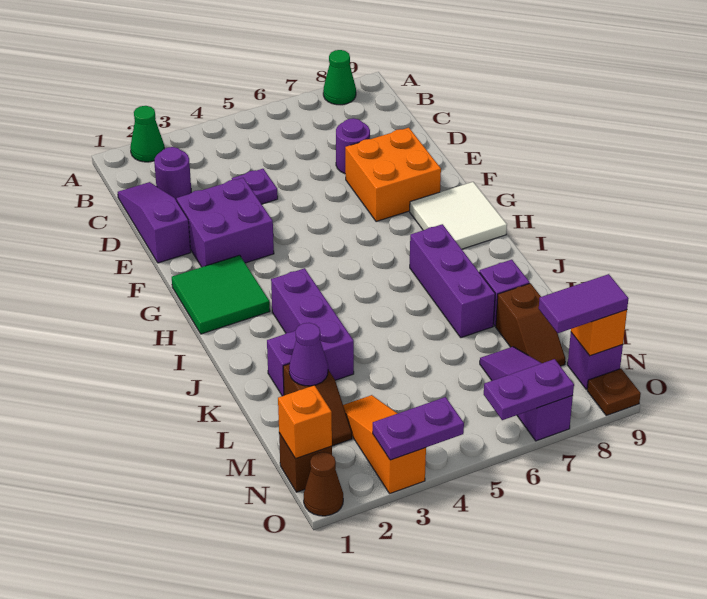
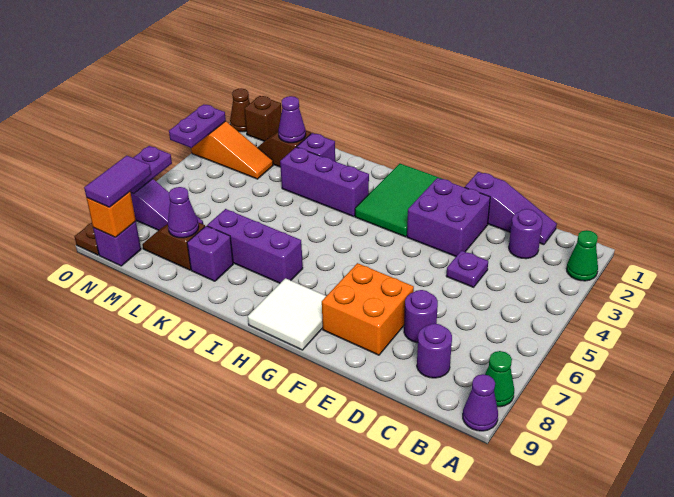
none -> purple 1x1 cone [463,374,498,431]
none -> purple 1x1 round brick [417,324,452,378]
green 2x2 tile [172,255,270,334] -> green 2x3 tile [355,164,442,237]
none -> purple 1x1 cone [168,187,199,238]
orange 1x1 brick [278,385,332,459] -> none

